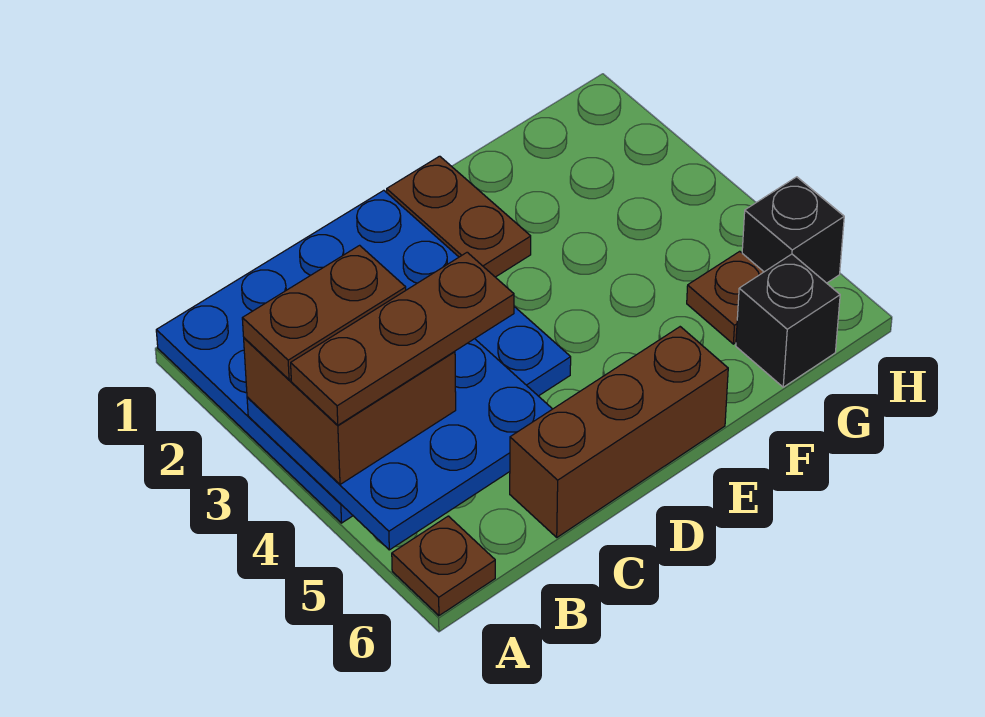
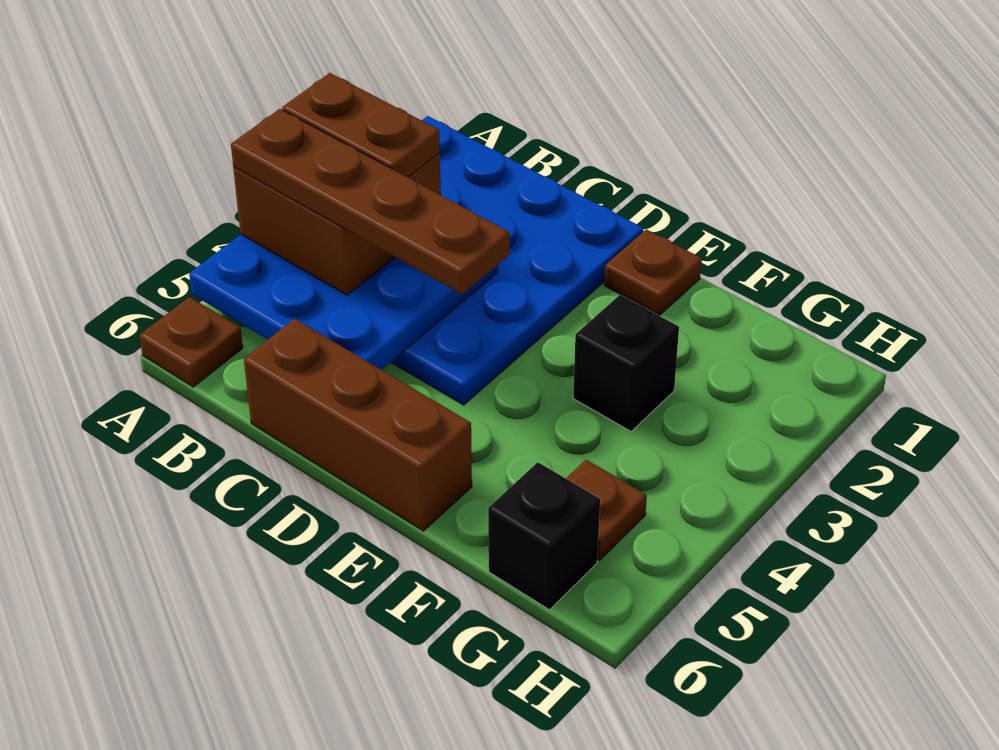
brown 1x3 plate [291,252,514,425] -> brown 1x4 plate [231,109,510,294]
brown 1x2 plate [387,156,531,277] -> brown 1x1 plate [604,229,702,315]
black 1x1 brick [742,177,844,283] -> black 1x1 brick moved to [573,295,679,431]

